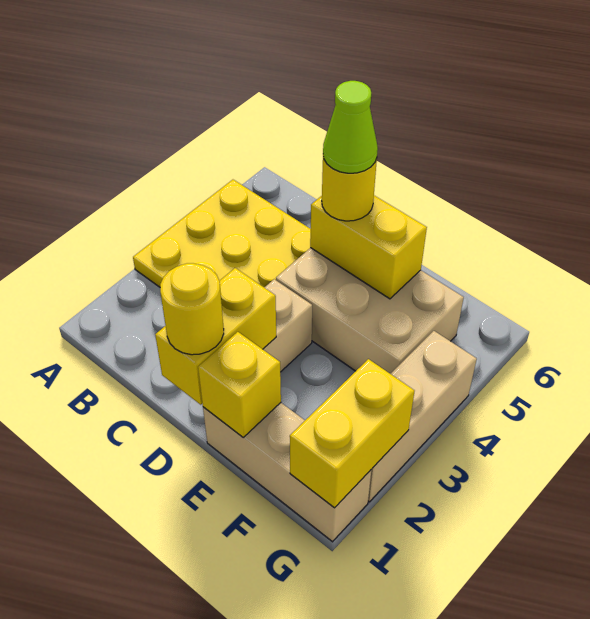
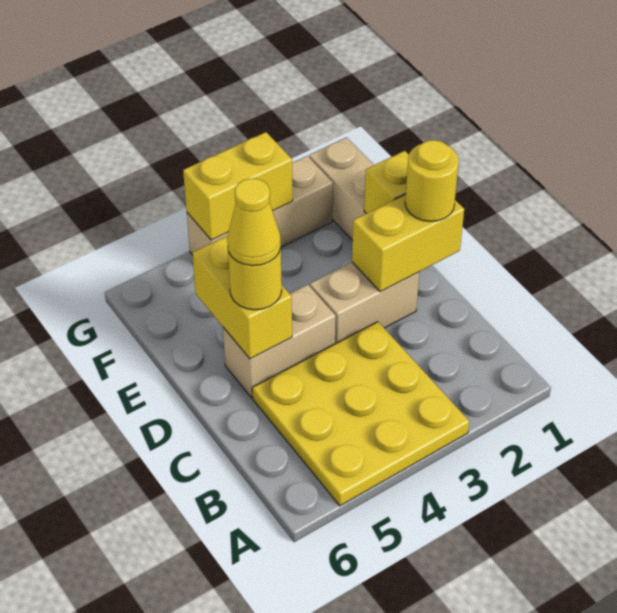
tan 2x3 brick [276,248,464,374] -> tan 1x2 brick [223,285,336,398]
lime 1x1 cone [323,81,378,173] -> yellow 1x1 cone [227,178,281,266]
yellow 1x2 brick [290,359,414,508] -> yellow 1x2 brick moved to [183,132,293,240]

